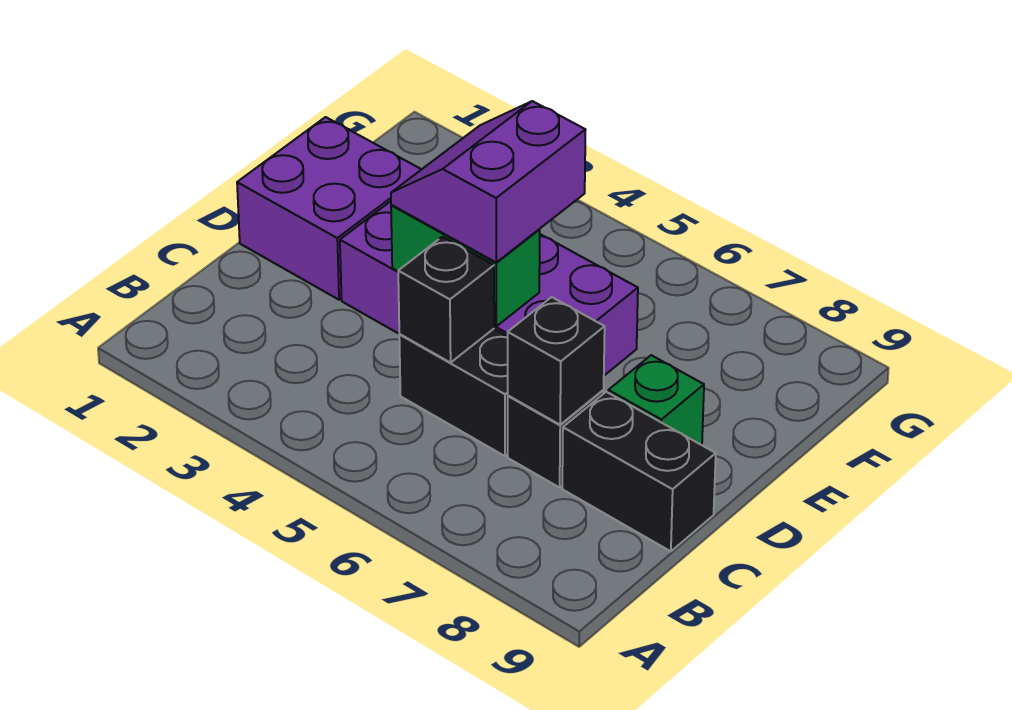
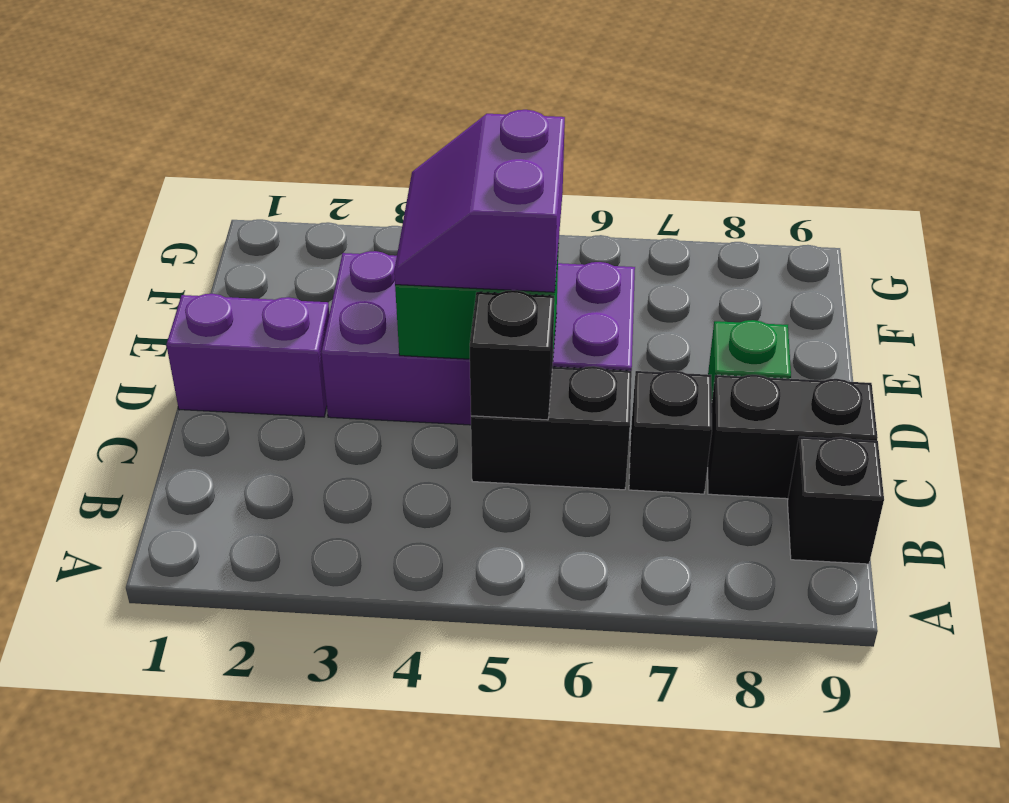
black 1x1 brick [508,297,605,425] -> black 1x1 brick moved to [788,437,884,564]
purple 2x2 brick [237,117,422,300] -> purple 1x2 brick [166,294,329,417]

